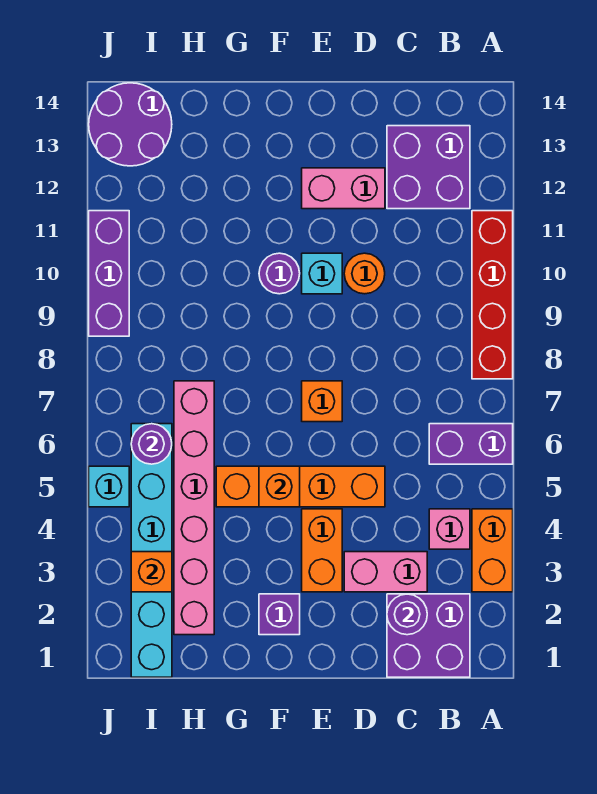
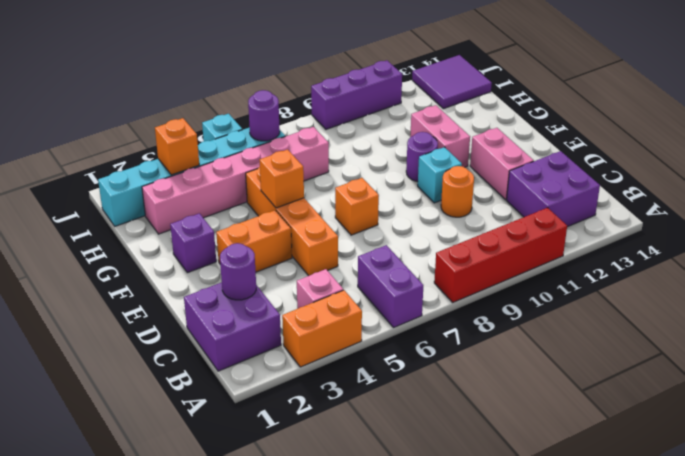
pink 1x2 brick [344,552,427,592] -> pink 1x2 brick moved to [410,105,470,167]
purple 2x2 round brick [89,83,172,166] -> purple 2x2 tile [412,55,492,109]

